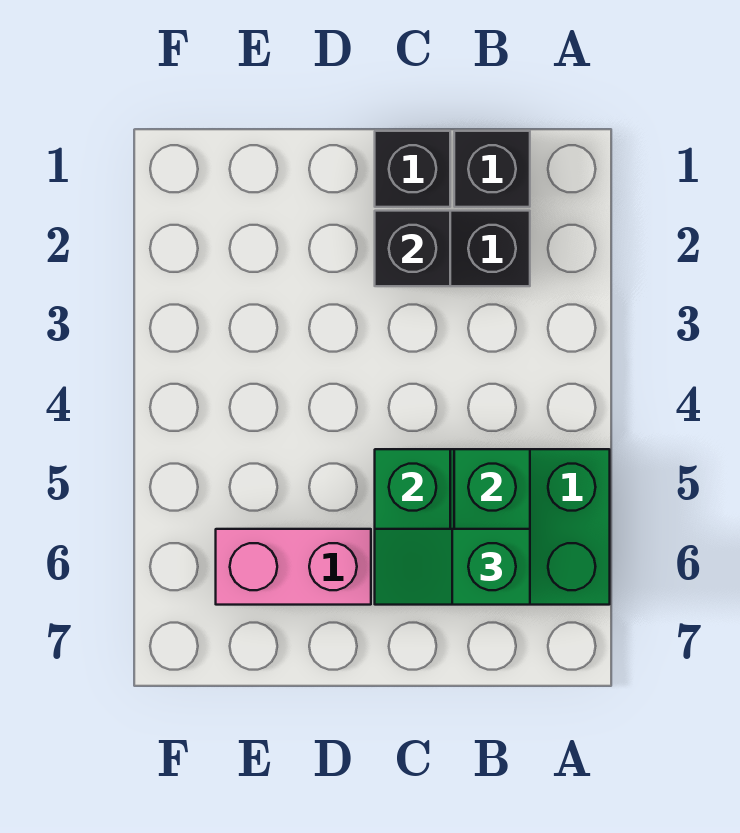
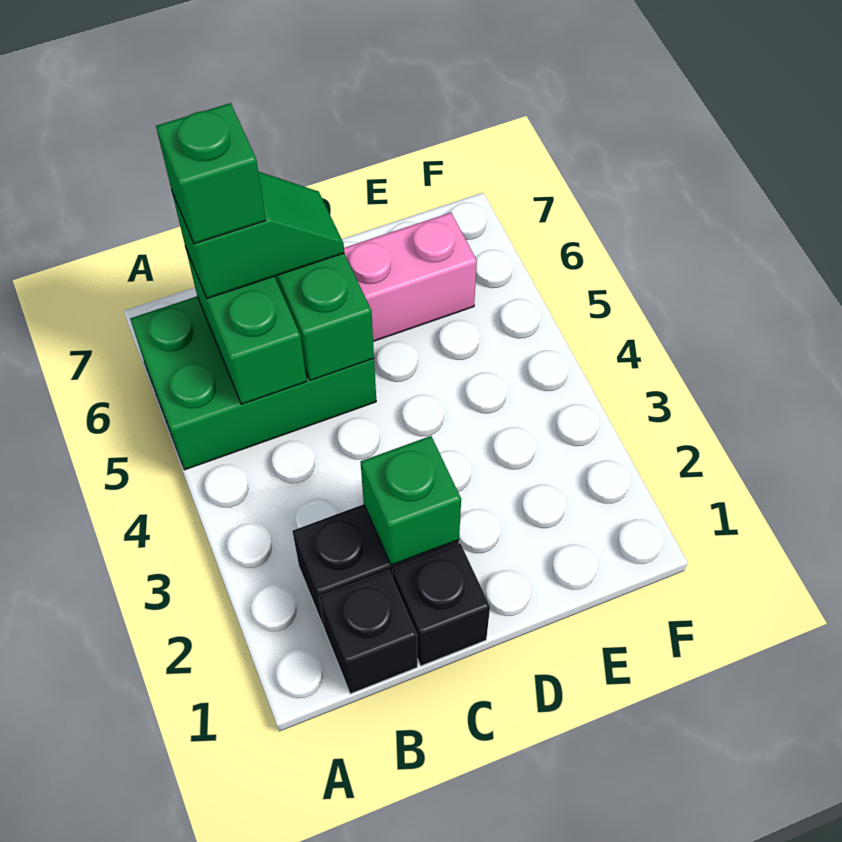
none -> green 1x1 brick [156,103,266,244]
black 1x1 brick [375,211,450,286] -> green 1x1 brick [361,436,461,565]

